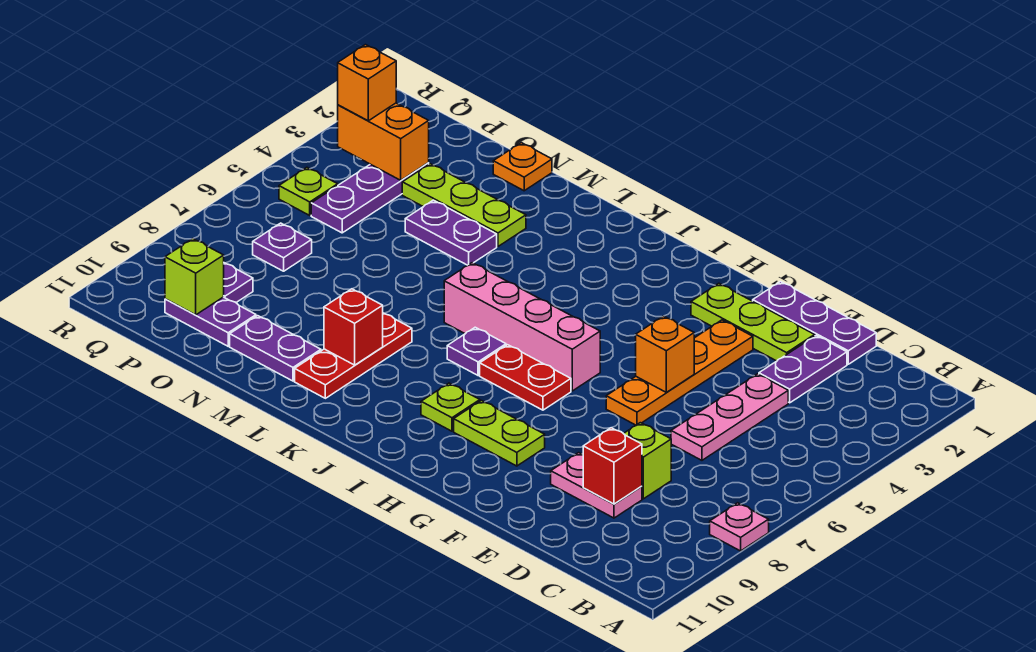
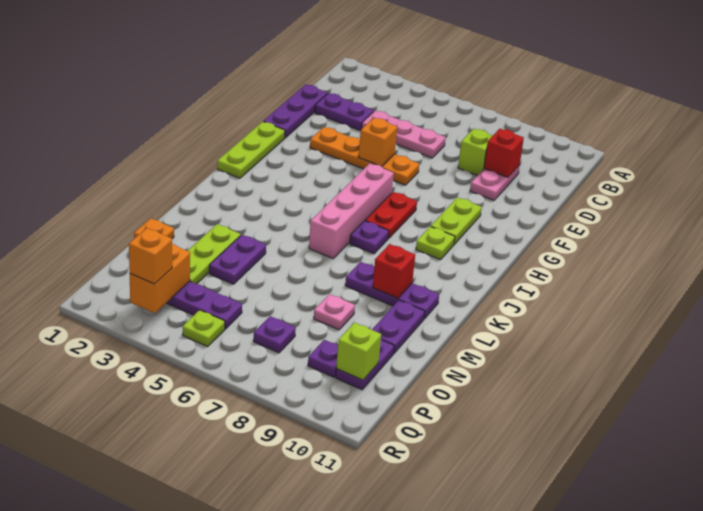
pink 1x1 plate [710,503,769,551] -> pink 1x1 plate moved to [314,294,355,330]
lime 1x3 plate [691,283,815,361] -> lime 1x3 plate moved to [217,122,285,178]
red 1x3 plate [295,313,412,398] -> purple 1x3 plate [345,262,439,319]

